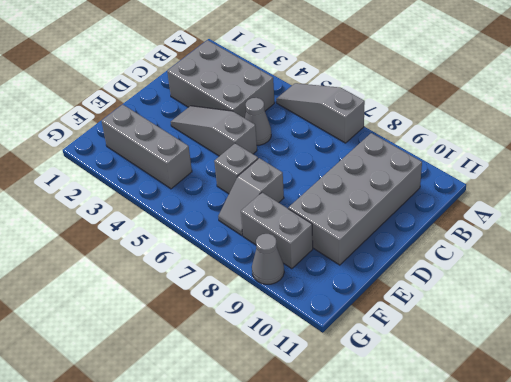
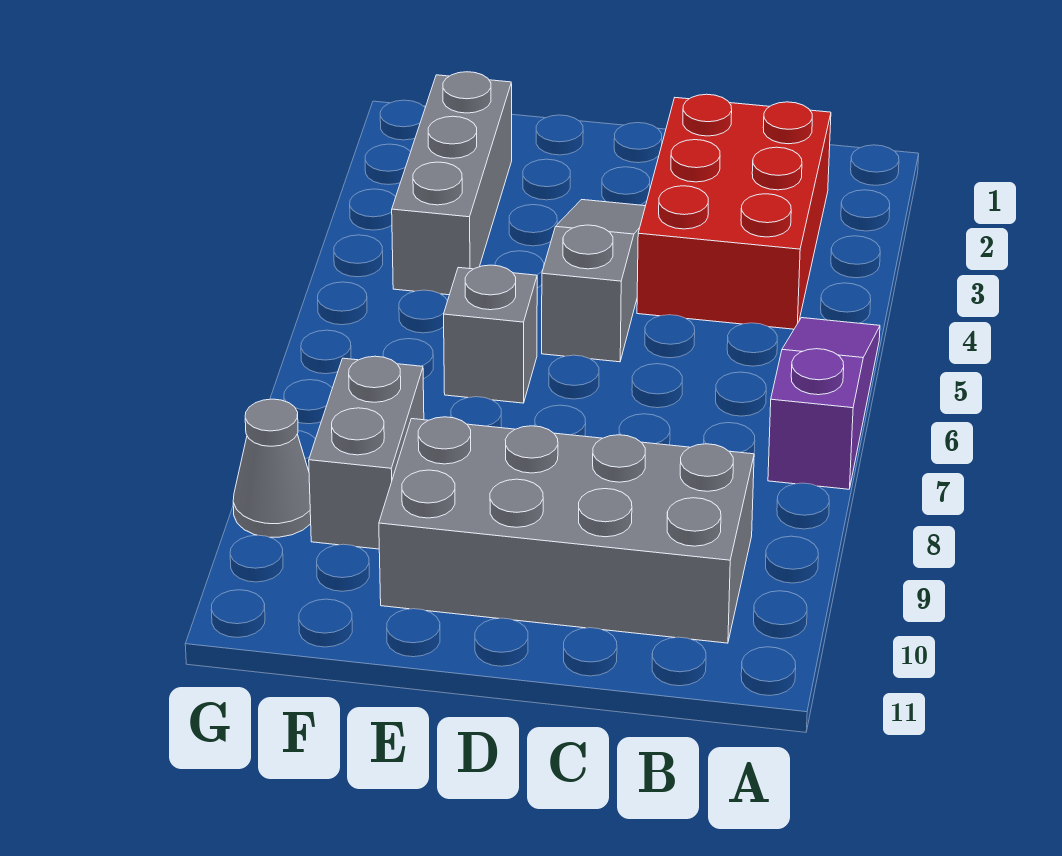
grey 1x3 slope [276,83,365,143] -> purple 1x3 slope [768,318,880,489]
grey 2x3 brick [167,40,274,118] -> red 2x3 brick [637,94,831,329]
grey 1x1 cone [245,98,271,145] -> none
grey 1x2 slope [218,158,284,235] -> none

